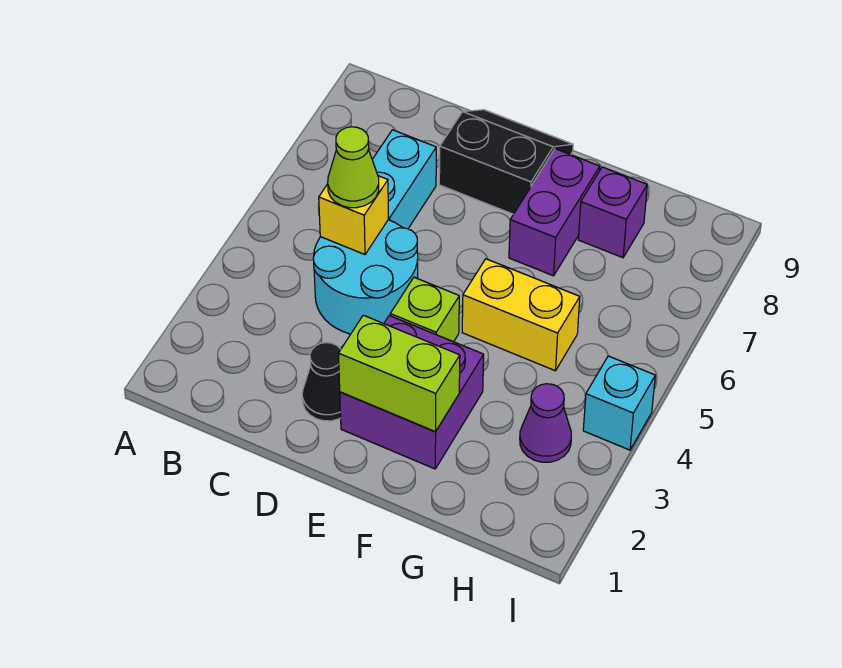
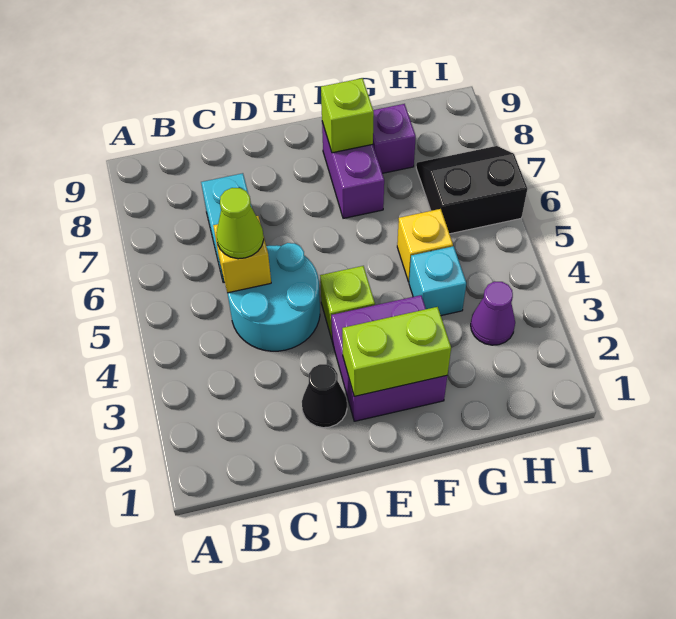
black 2x2 slope [439,110,573,214] -> black 2x2 slope moved to [416,146,527,234]
yellow 1x2 brick [462,259,580,371] -> yellow 1x1 brick [397,209,453,282]
none -> lime 1x1 brick [321,78,374,153]
cyan 1x1 brick [583,356,655,450] -> cyan 1x1 brick moved to [409,246,466,316]

